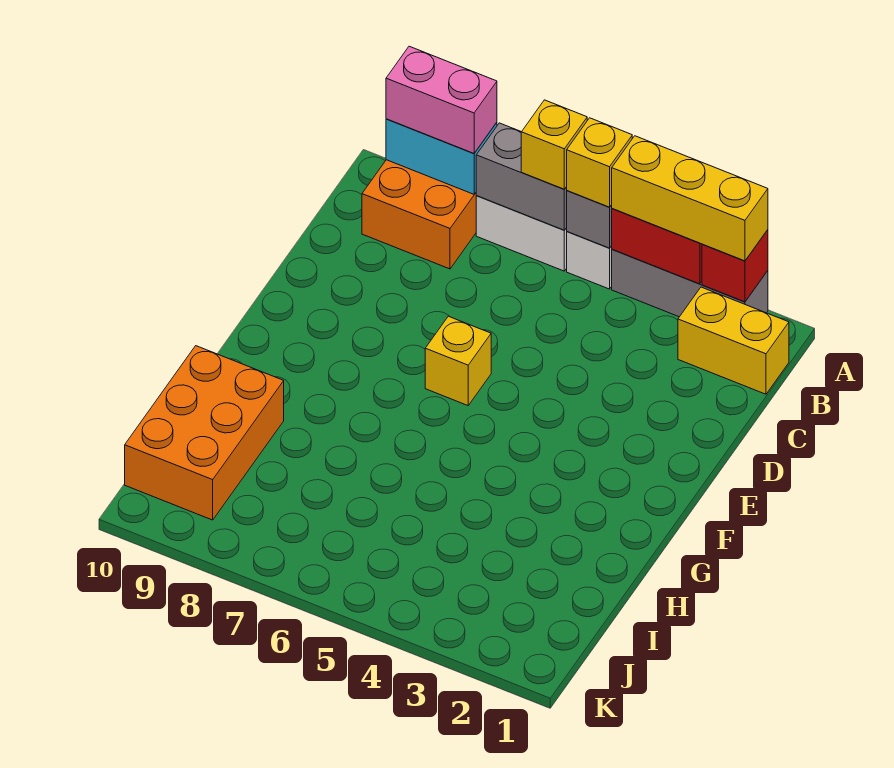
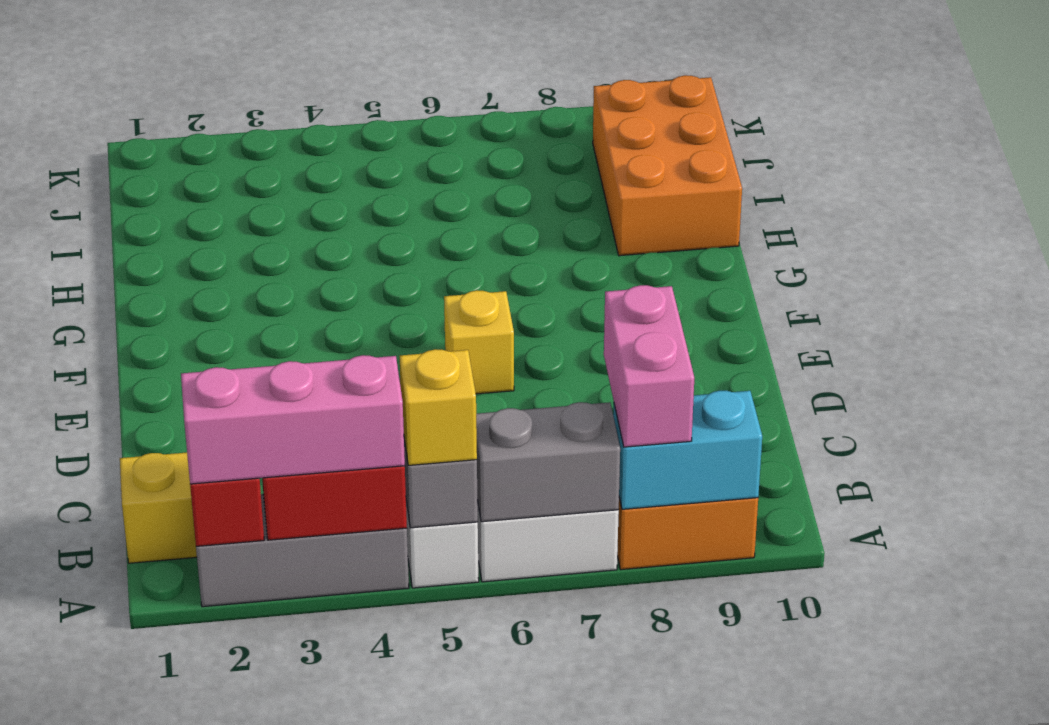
yellow 1x3 brick [612,136,768,261] -> pink 1x3 brick [181,355,405,484]
yellow 1x1 brick [521,100,587,189] -> none
pink 1x2 brick [386,46,497,154] -> pink 1x2 brick turned to [604,285,694,447]

